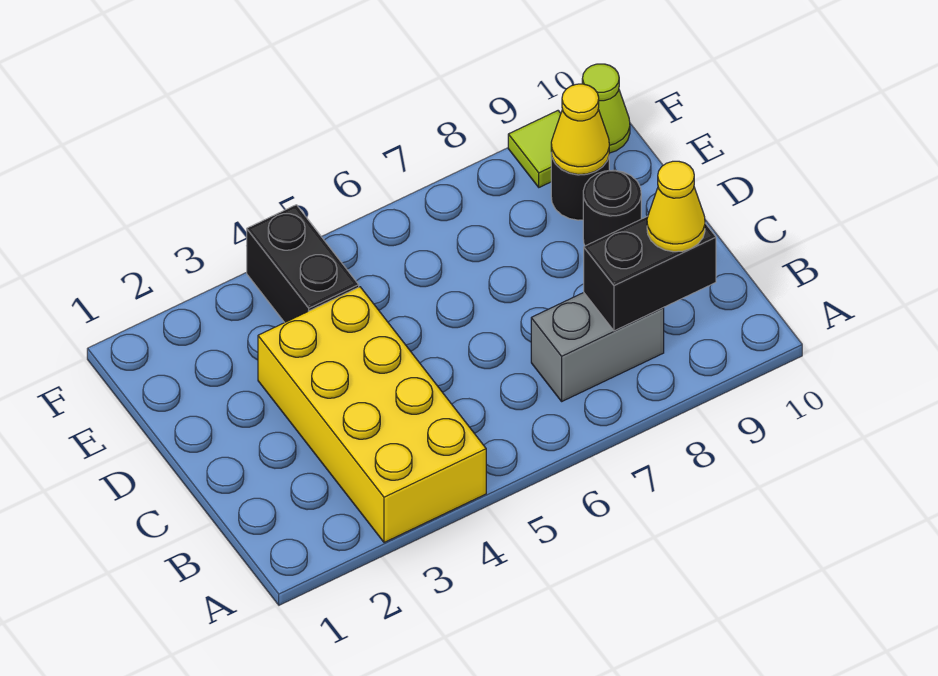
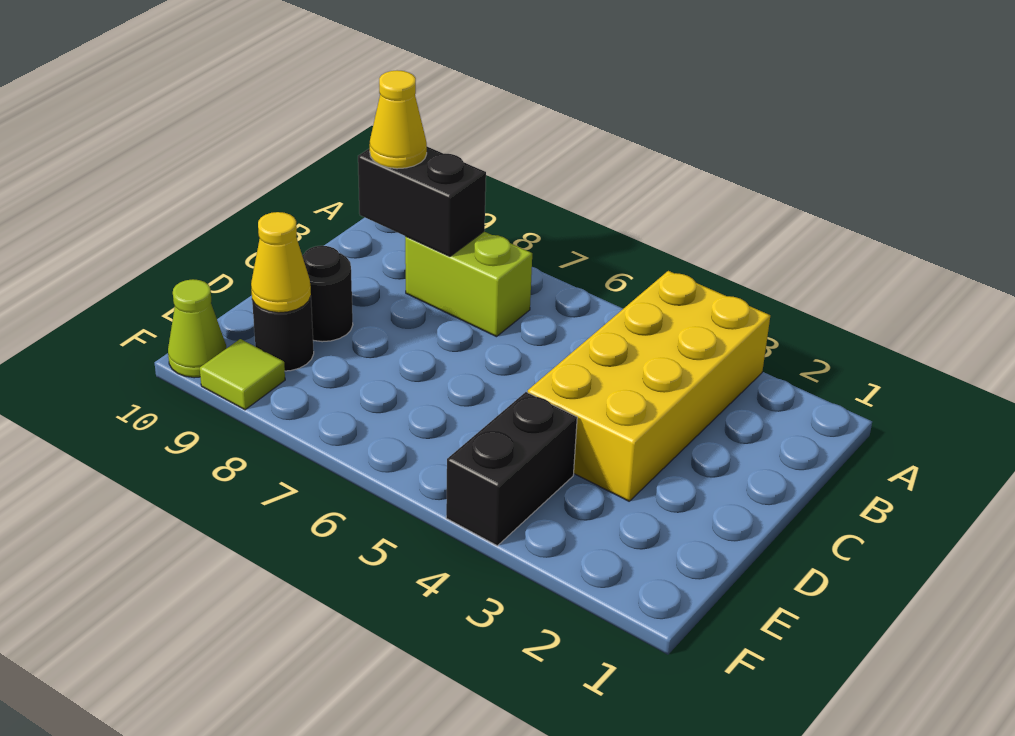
grey 1x2 brick [531,293,664,401] -> lime 1x2 brick [405,232,532,337]

